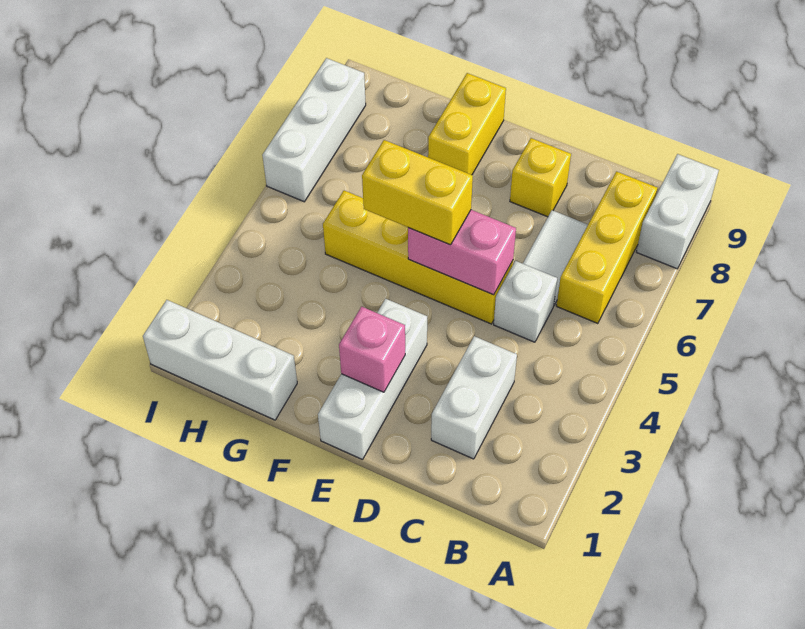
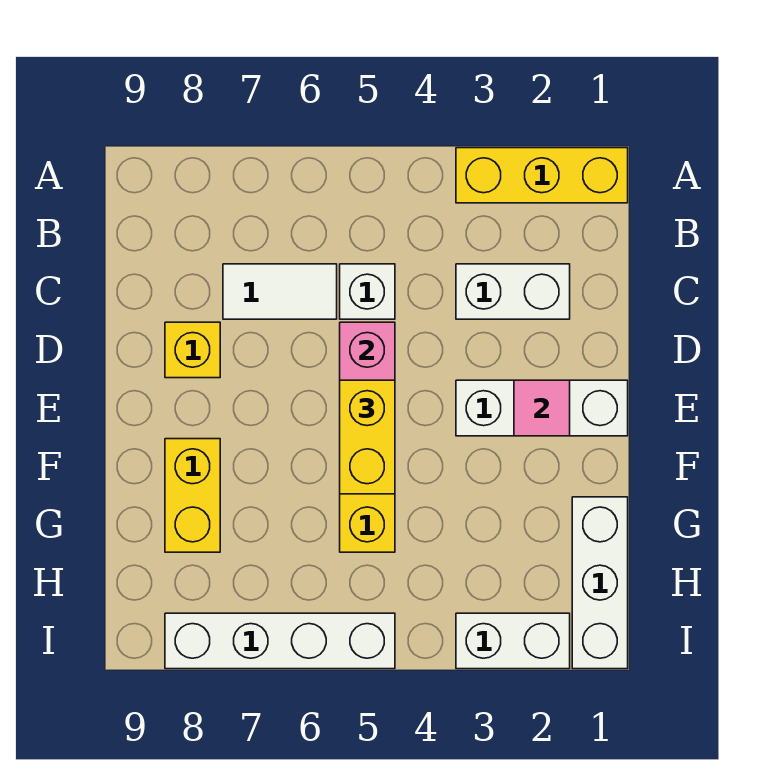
white 1x2 brick [637,154,719,269] -> white 1x2 brick moved to [456,613,570,669]
yellow 1x3 brick [557,172,657,324] -> yellow 1x3 brick moved to [456,148,628,203]
pink 1x1 brick [339,307,405,392] -> pink 1x1 tile [514,380,570,436]
yellow 1x2 brick [428,73,506,175] -> yellow 1x2 brick turned to [165,439,220,552]
white 1x3 brick [262,58,366,202] -> white 1x4 brick [165,613,395,669]

